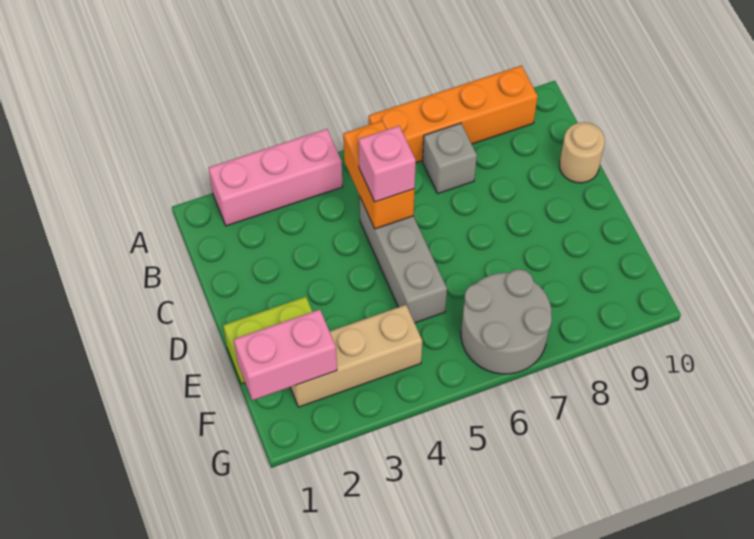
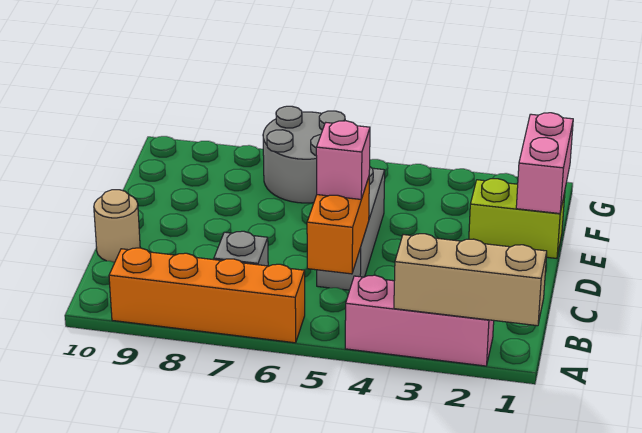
pink 1x2 brick [234,309,337,400] -> pink 1x2 brick turned to [516,113,573,214]
tan 1x3 brick [290,305,422,407] -> tan 1x3 brick moved to [394,234,547,326]

